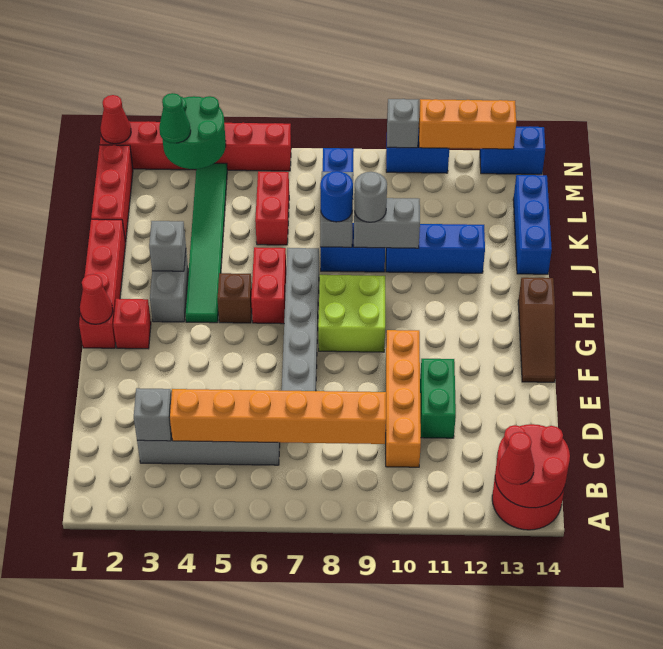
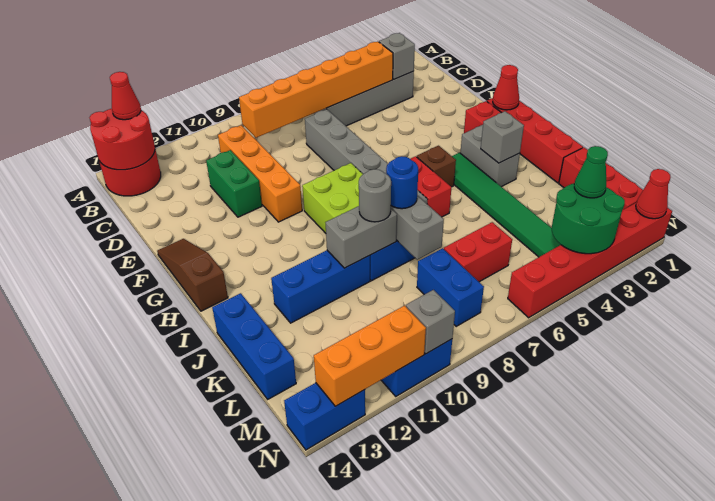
red 1x2 brick [255,171,289,245] -> red 1x2 brick turned to [444,222,512,282]

